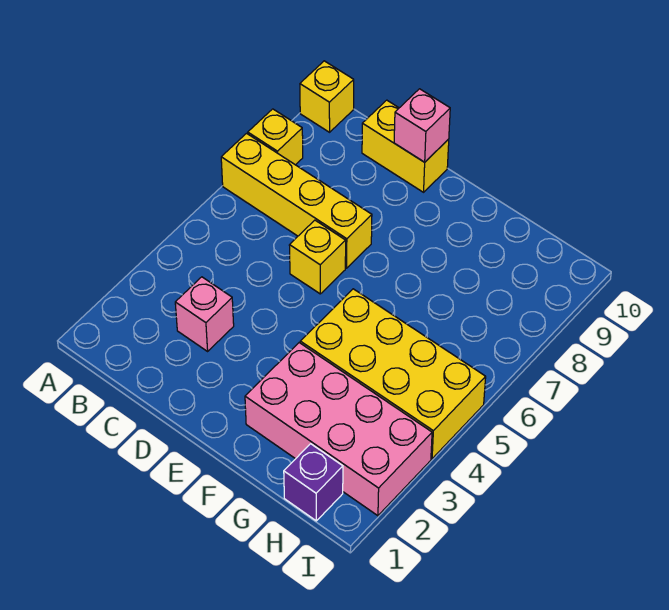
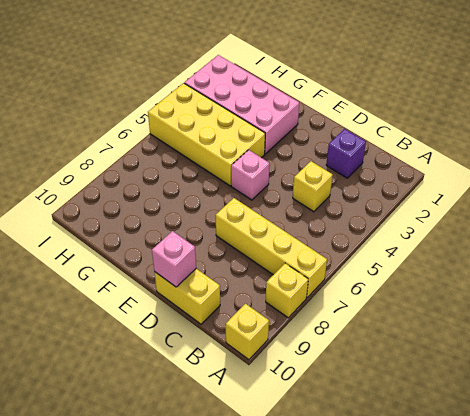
pink 1x1 brick [175,277,234,351] -> pink 1x1 brick moved to [231,150,270,200]
yellow 1x1 brick [289,220,346,294] -> yellow 1x1 brick moved to [293,161,333,212]
purple 1x1 brick [284,444,343,521] -> purple 1x1 brick moved to [326,129,366,178]

